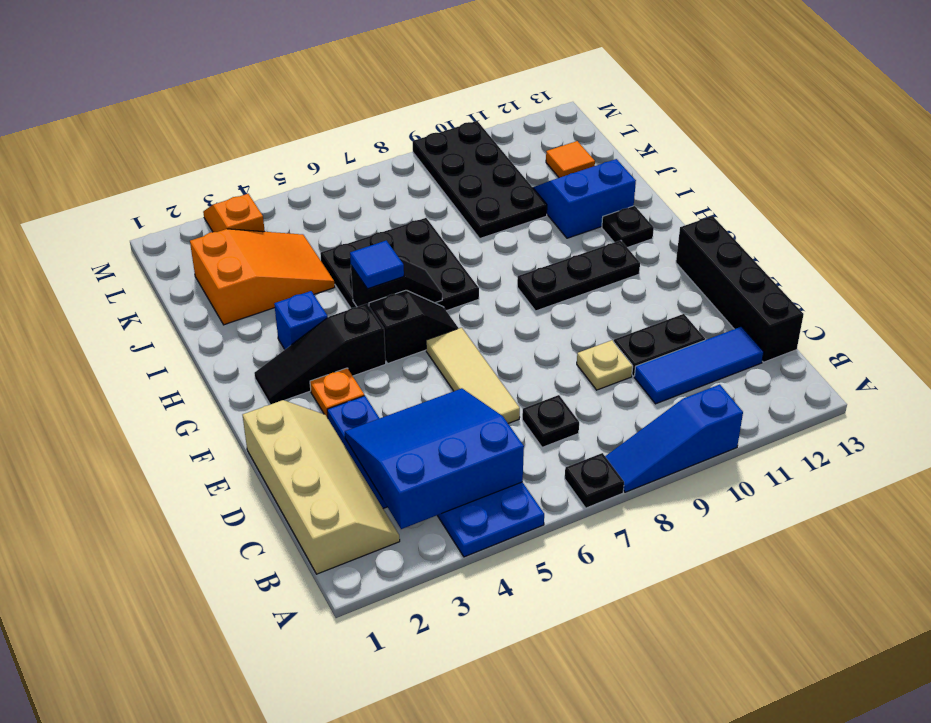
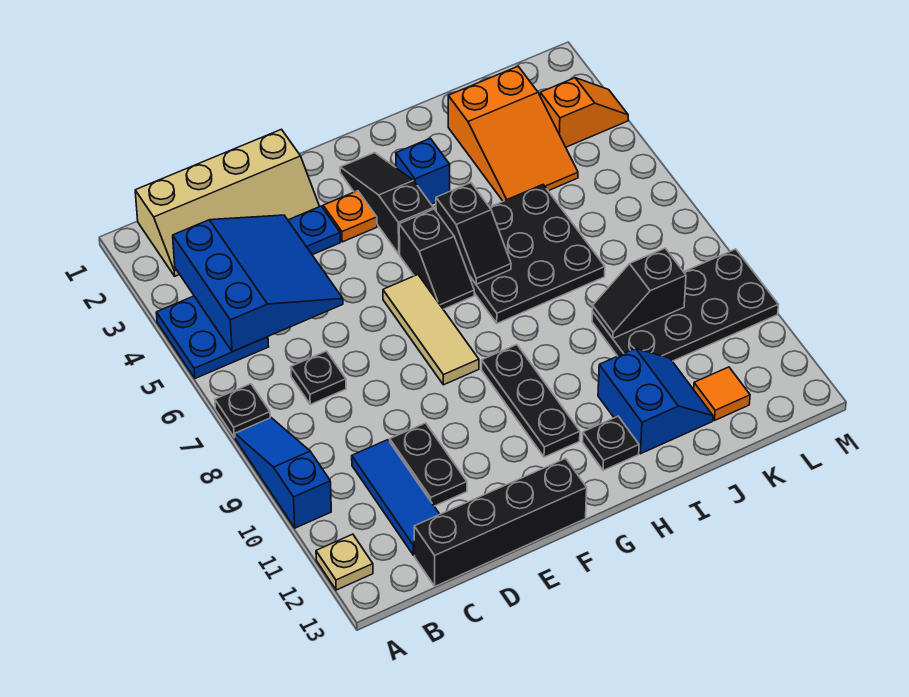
tan 1x3 tile [426,328,520,423] -> tan 1x3 tile turned to [383,275,479,385]
tan 1x1 plate [577,340,633,390] -> tan 1x1 plate moved to [316,534,373,590]
blue 1x1 tile [350,241,404,289] -> none
none -> black 1x2 slope [592,248,686,338]

